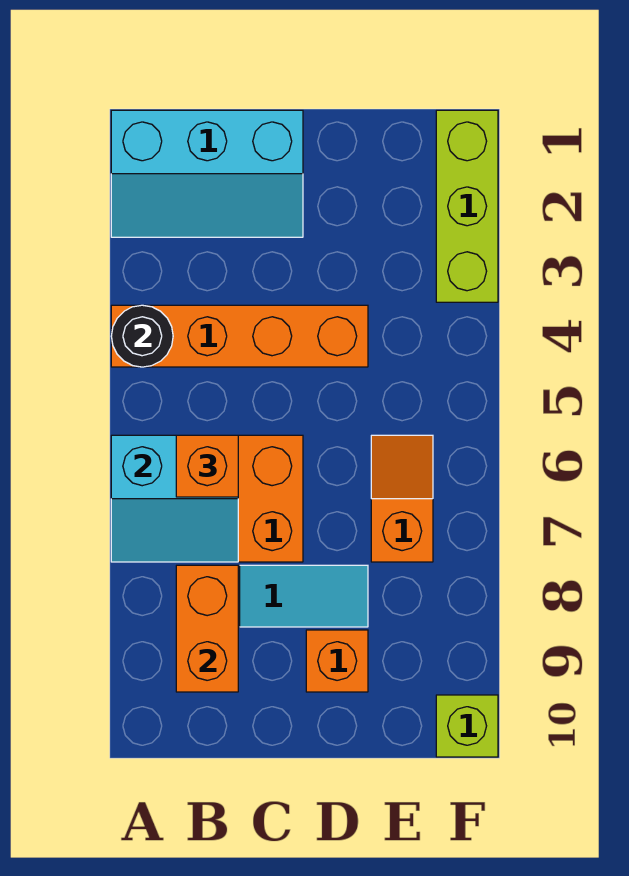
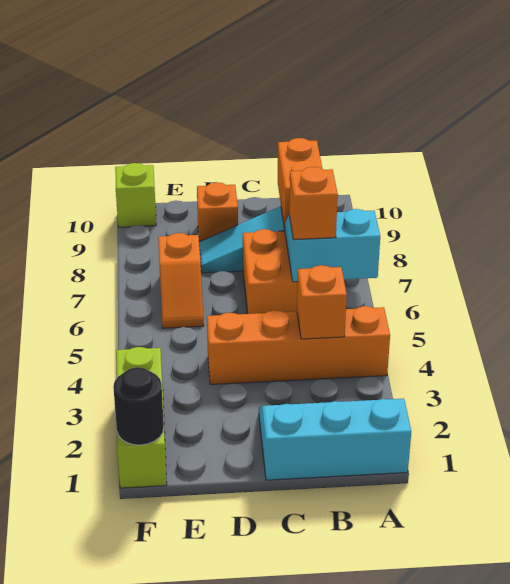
black 1x1 round brick [111,305,173,367] -> black 1x1 round brick moved to [113,367,164,445]
none -> orange 1x1 brick [297,265,347,339]

